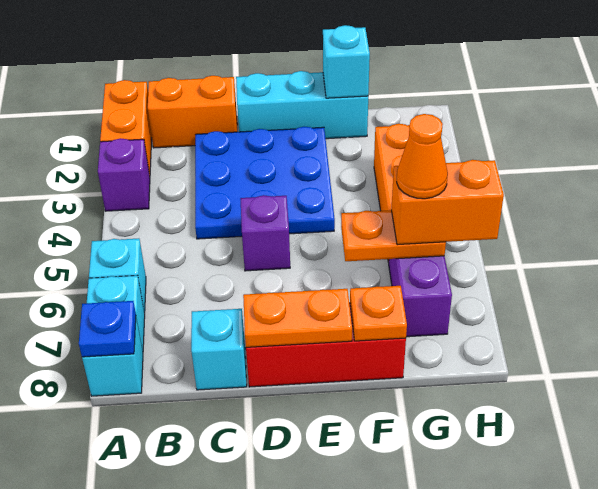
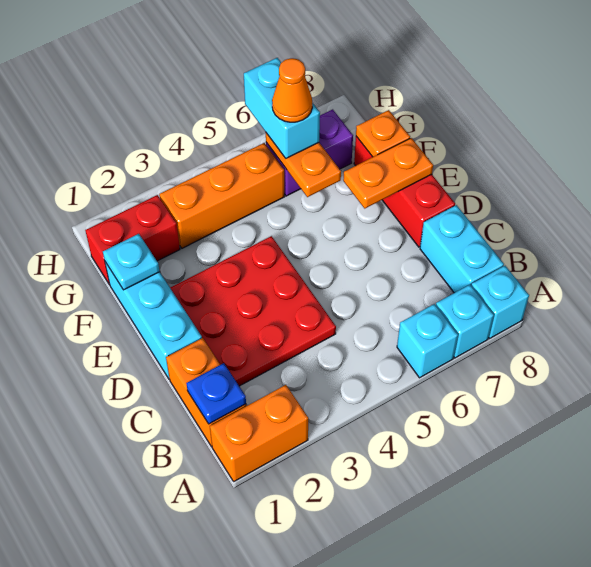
purple 1x1 brick [98,138,150,211] -> none
blue 1x1 plate [79,301,136,357] -> blue 1x1 plate moved to [186,363,246,424]
blue 3x3 plate [195,127,335,239] -> red 3x3 plate [170,236,336,386]
cyan 1x1 brick [191,309,247,390] -> cyan 1x2 brick [420,205,504,293]
purple 1x1 brick [241,195,290,271] -> none
orange 1x2 plate [243,289,352,347] -> orange 1x2 plate turned to [343,138,433,208]
cyan 1x1 brick [323,25,370,98] -> cyan 1x1 plate [103,234,160,290]
none -> red 1x2 brick [85,195,180,285]
orange 1x2 brick [391,160,504,245] -> cyan 1x2 brick [244,58,320,158]

